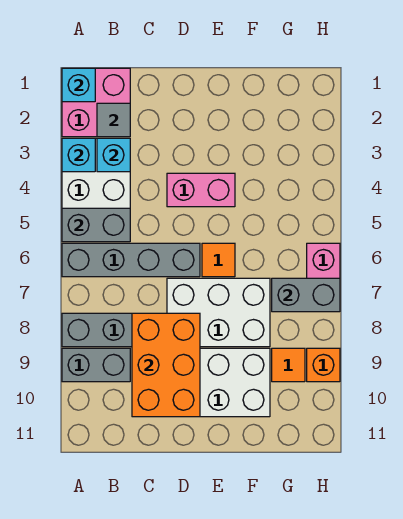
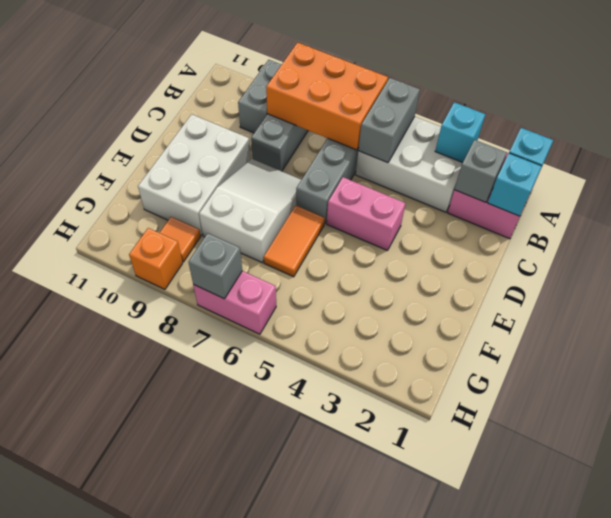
grey 1x1 tile [97,103,130,137] -> grey 1x1 brick [454,140,507,202]
cyan 1x1 brick [97,138,130,172] -> cyan 1x1 brick moved to [488,153,542,216]
orange 2x3 brick [132,313,200,417] -> orange 2x3 brick moved to [266,43,388,150]
pink 1x2 brick [167,173,235,207] -> pink 1x2 brick turned to [327,177,406,251]
white 2x3 brick [167,278,270,347] -> white 2x3 slope [199,159,301,263]
orange 1x1 tile [202,243,235,277] -> orange 1x2 tile [264,205,325,277]
grey 1x2 brick [272,278,340,312] -> grey 1x1 brick [188,233,242,299]

